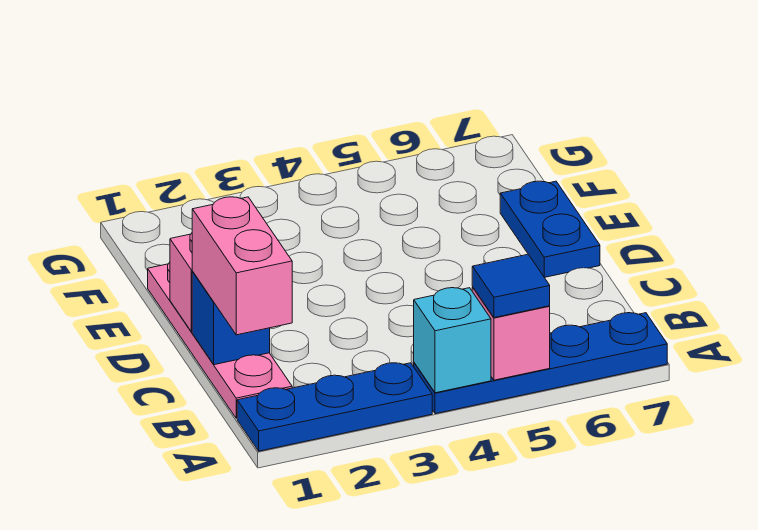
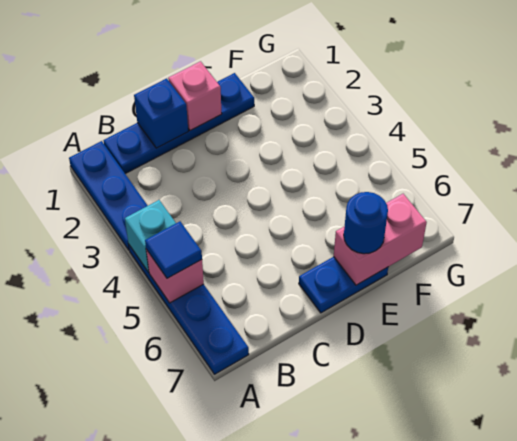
pink 1x4 plate [148,262,292,418] -> blue 1x4 plate [104,73,254,174]
pink 1x2 brick [192,197,292,335] -> pink 1x2 brick moved to [334,194,427,285]
none -> blue 1x1 round brick [344,192,388,254]

